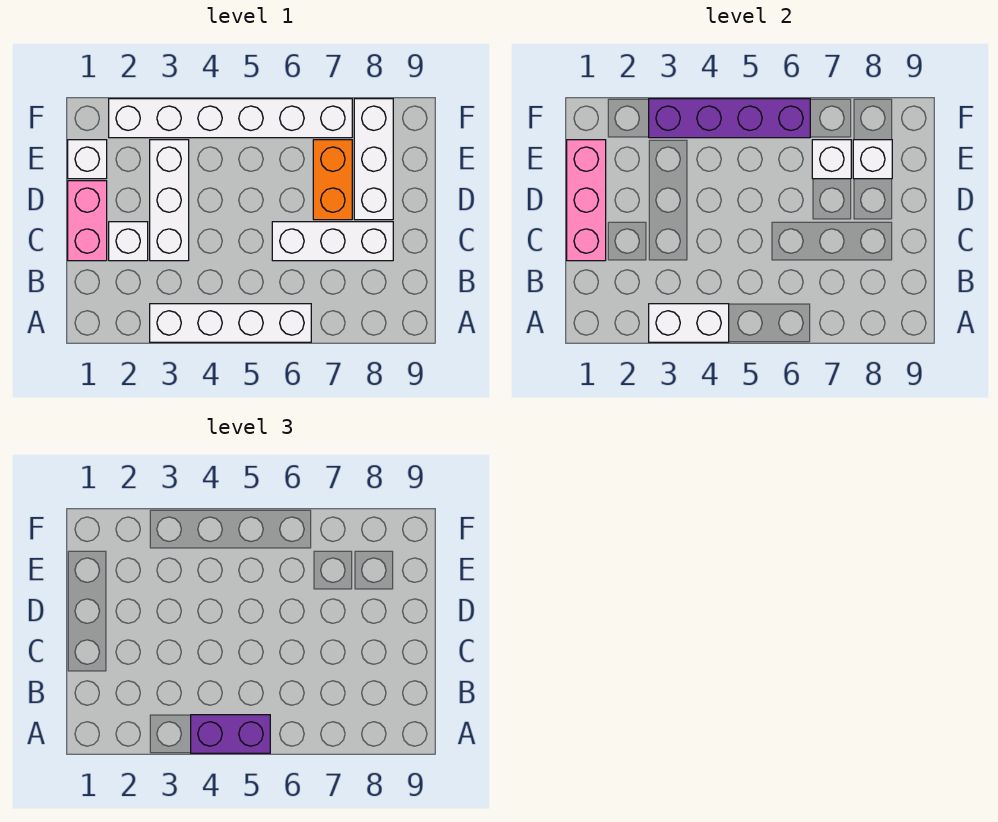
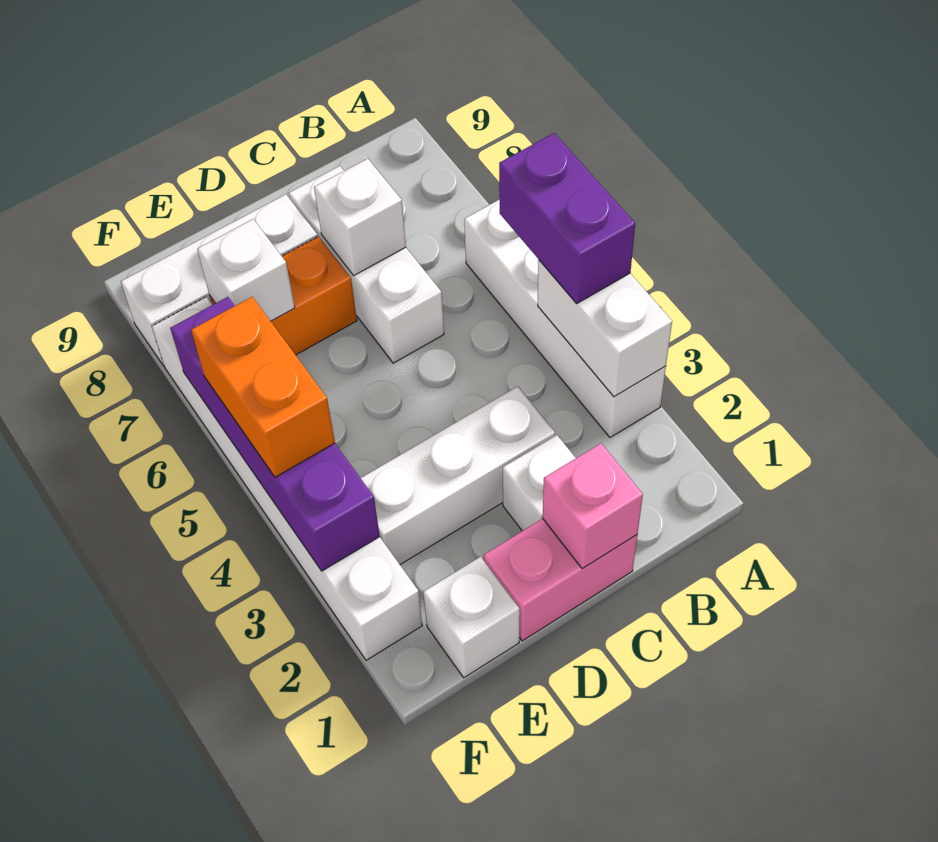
pink 1x3 brick [567,140,606,261] -> pink 1x1 brick [543,443,643,569]
white 1x1 brick [853,140,892,179] -> white 1x1 brick moved to [314,159,406,276]
none -> orange 1x2 brick [191,297,335,477]

